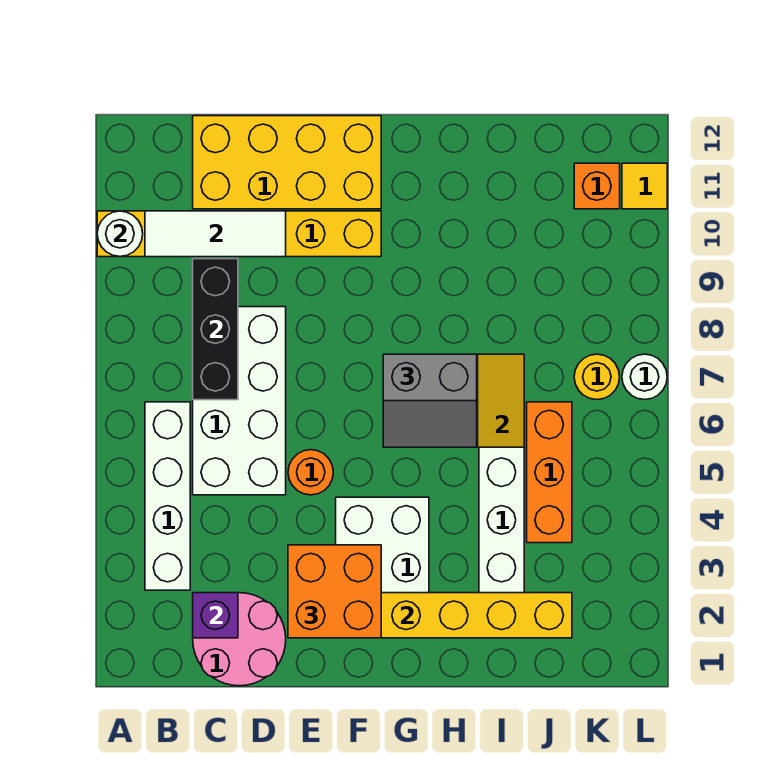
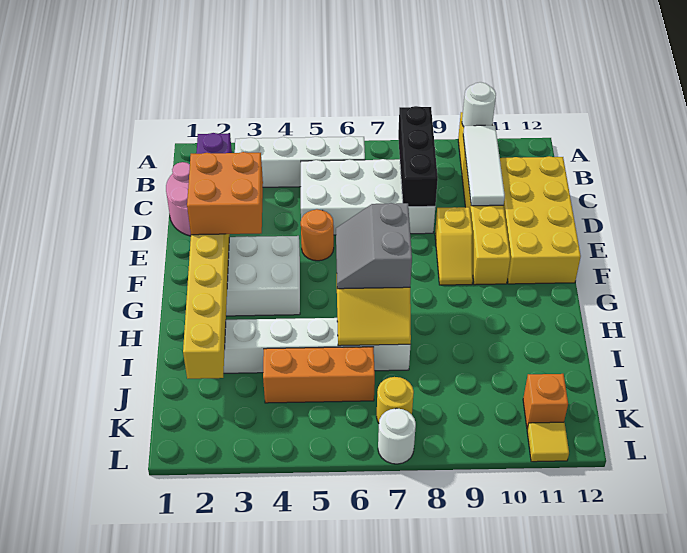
black 1x3 brick [193,259,238,400] -> black 1x3 brick turned to [398,106,438,207]
none -> yellow 1x2 slope [435,207,473,285]

